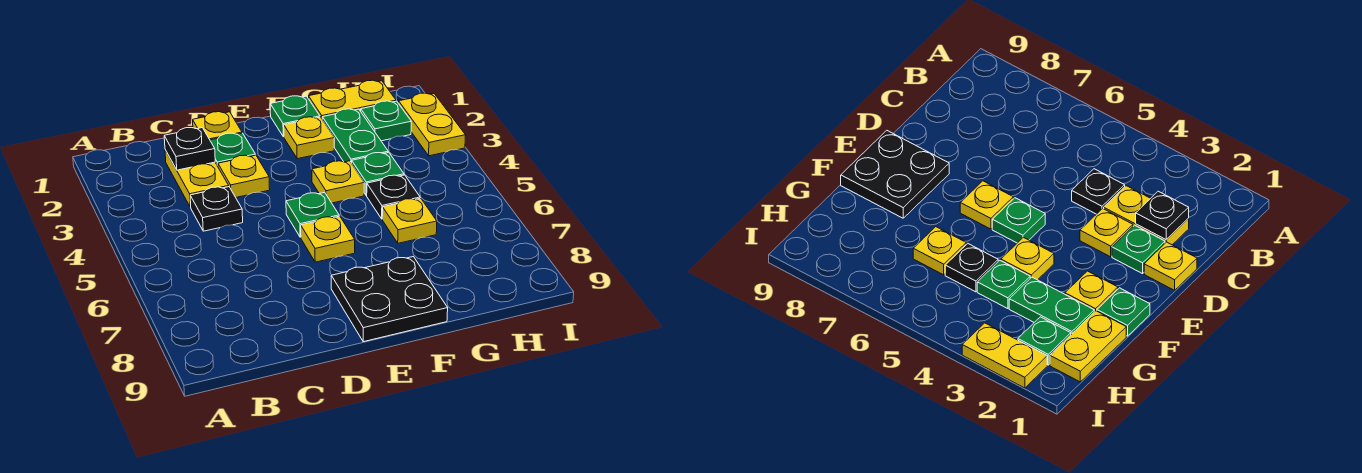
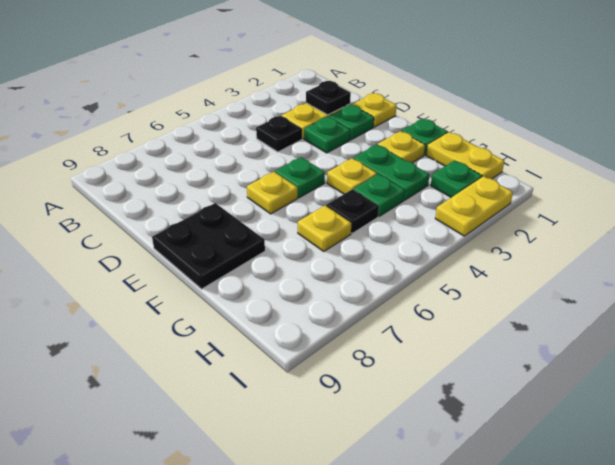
yellow 1x1 plate [218,155,270,197] -> green 1x1 plate [304,117,350,153]
green 1x2 plate [322,109,388,163] -> green 1x2 plate turned to [353,144,430,200]

